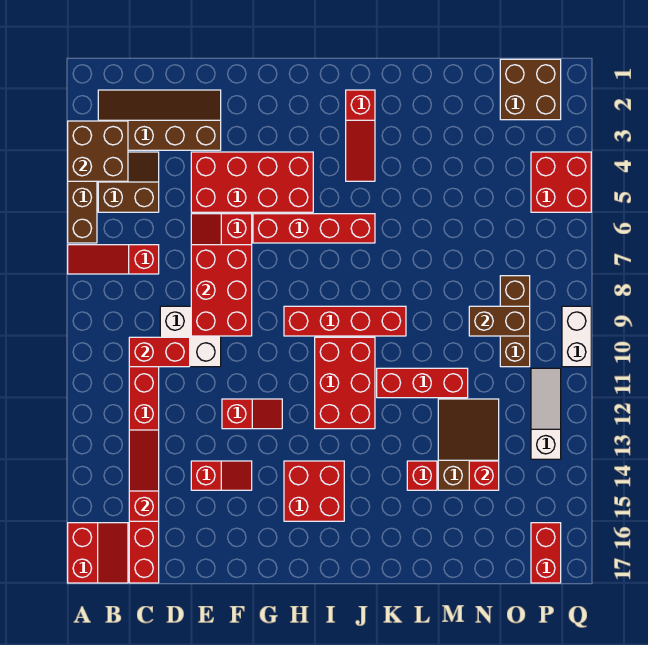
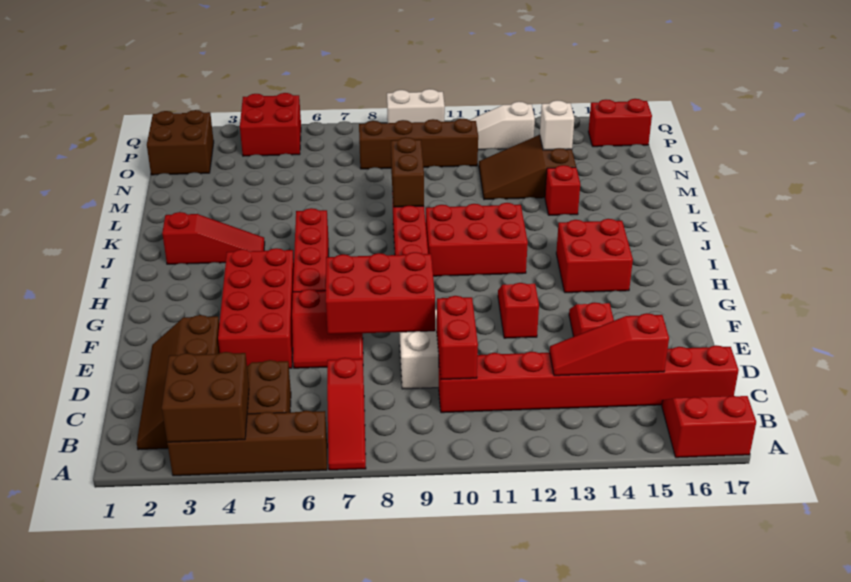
red 1x3 brick [377,368,468,398] -> none
brown 1x2 brick [469,306,530,336] -> brown 1x2 brick moved to [391,137,424,207]
red 1x1 brick [469,461,499,490] -> white 1x1 brick [540,101,574,150]
brown 1x3 brick [500,276,530,367] -> brown 1x4 brick [359,119,478,169]

